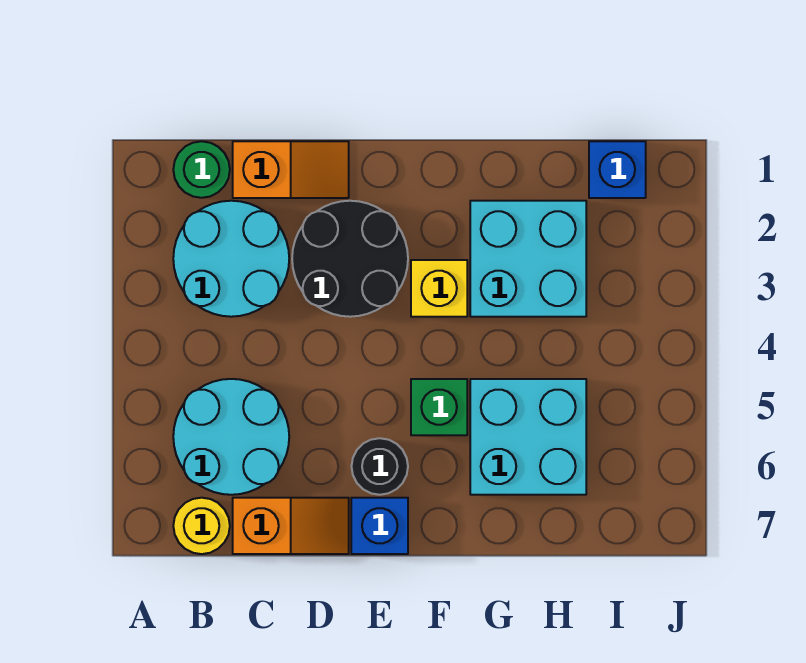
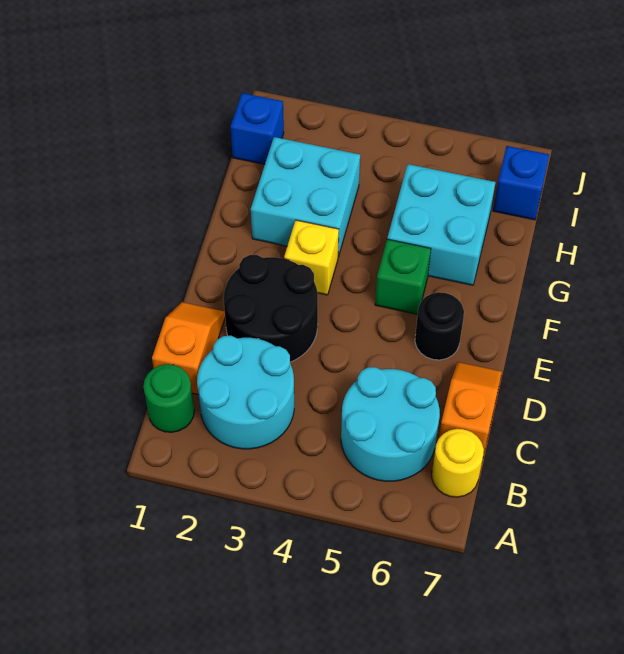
blue 1x1 brick [351,498,408,554] -> blue 1x1 brick moved to [493,146,549,220]

